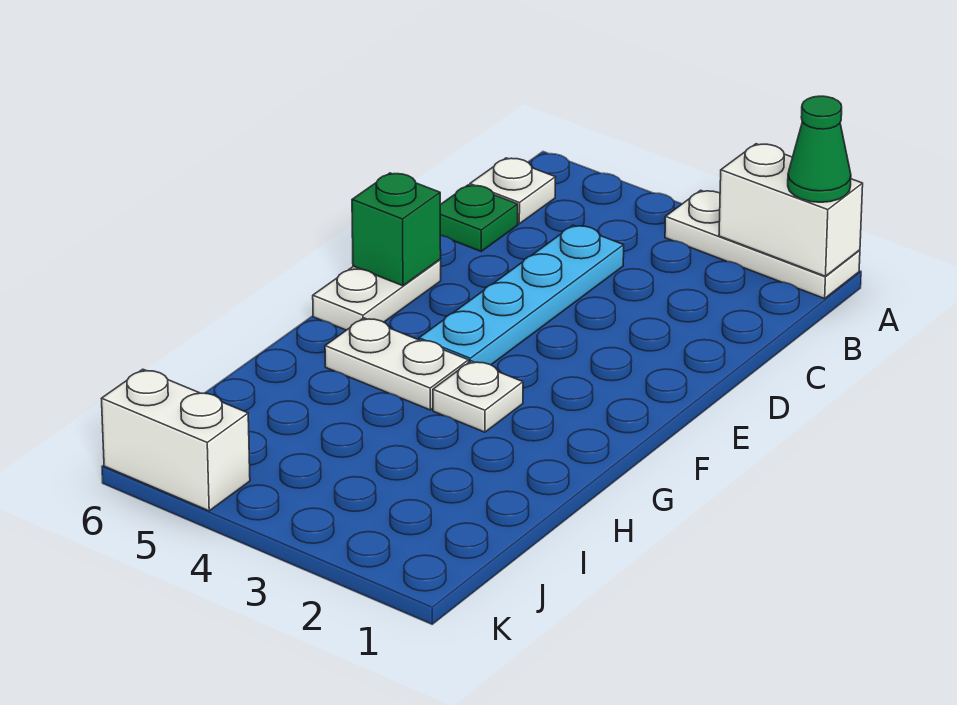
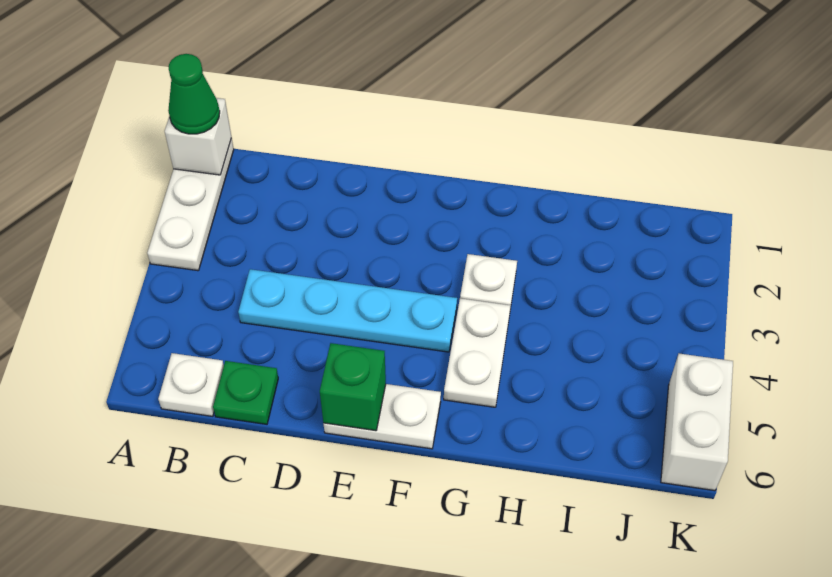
white 1x2 brick [719,144,863,276] -> white 1x1 brick [165,98,231,175]

